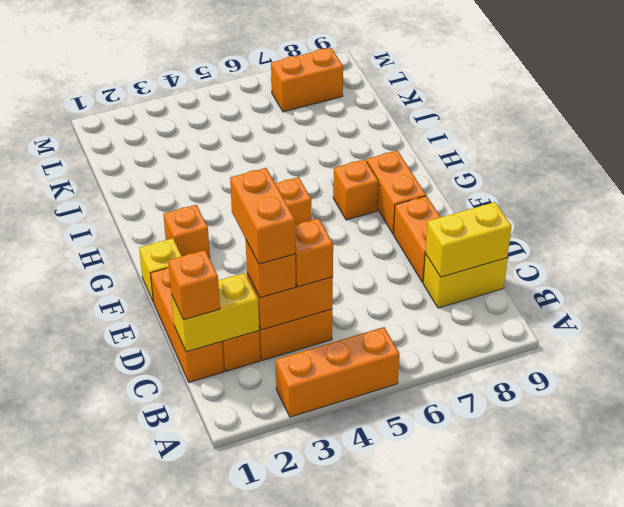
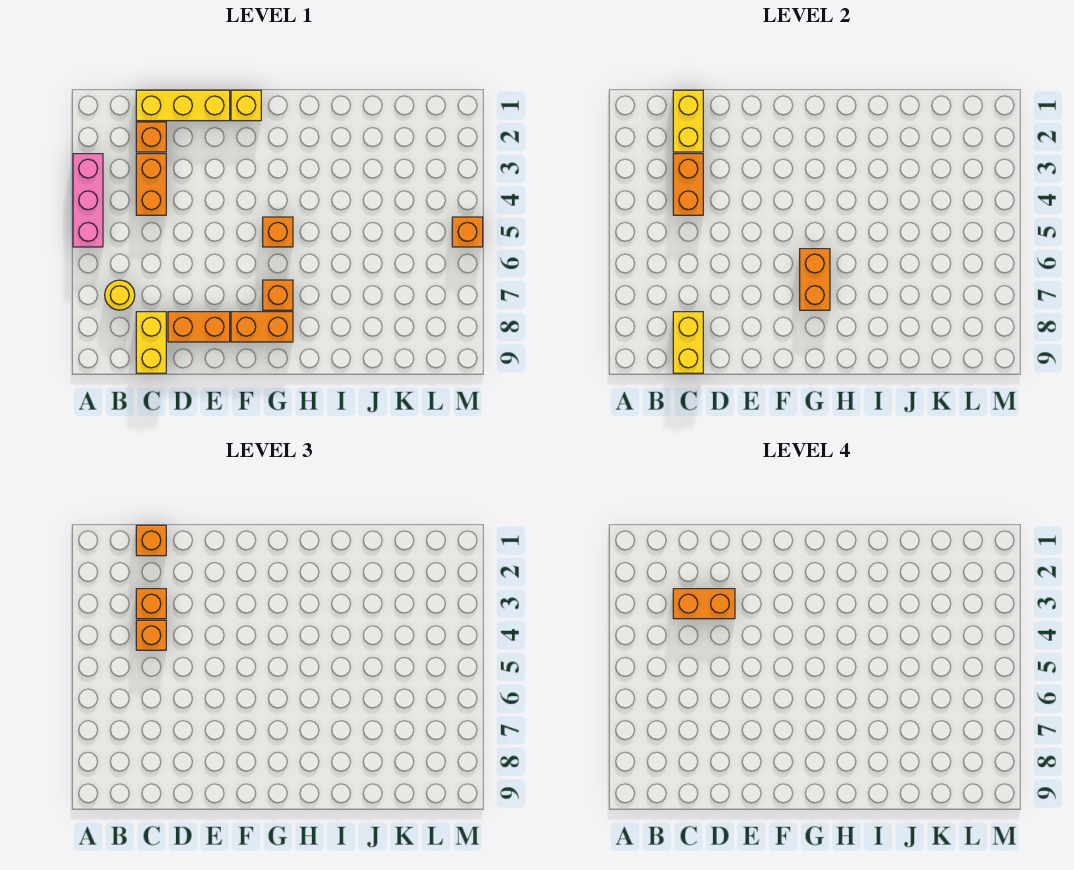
orange 1x3 brick [276,327,399,417] -> pink 1x3 brick [73,154,103,247]
none -> yellow 1x1 round brick [105,280,135,310]
orange 1x3 brick [151,267,224,382] -> yellow 1x3 brick [136,90,230,121]
orange 1x1 brick [163,205,210,258] -> orange 1x1 brick moved to [452,217,483,247]
orange 1x2 brick [271,48,343,112] -> orange 1x2 brick moved to [800,249,830,310]

